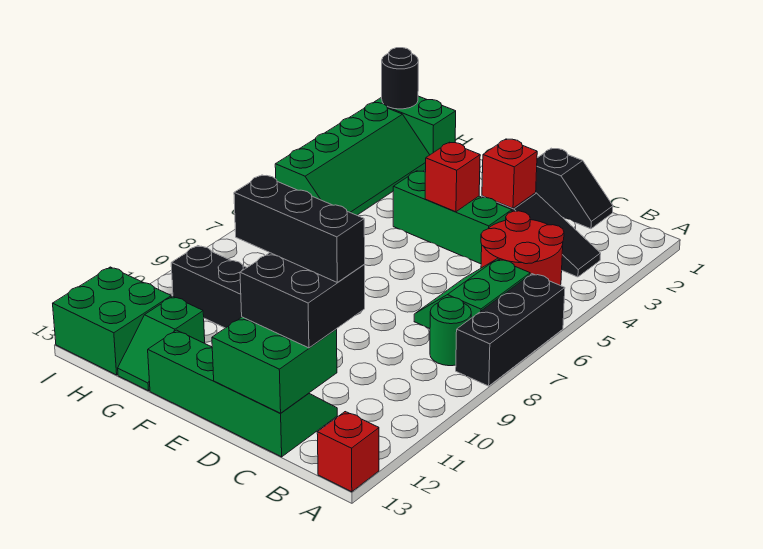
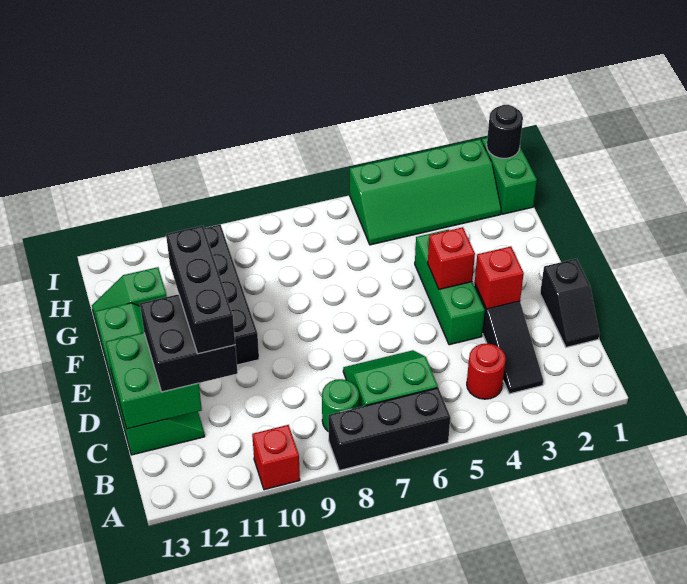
red 1x1 brick [317,412,379,492] -> red 1x1 brick moved to [252,425,300,490]
red 2x2 round brick [481,211,564,285] -> red 1x1 round brick [467,343,506,399]
green 2x2 brick [53,267,171,375] -> none

